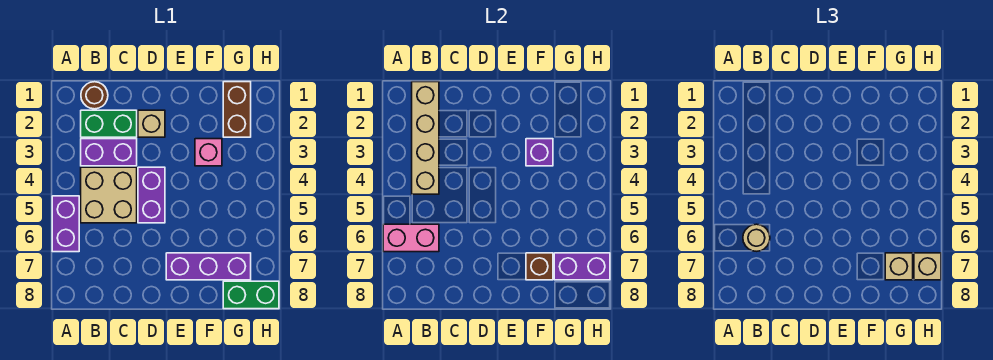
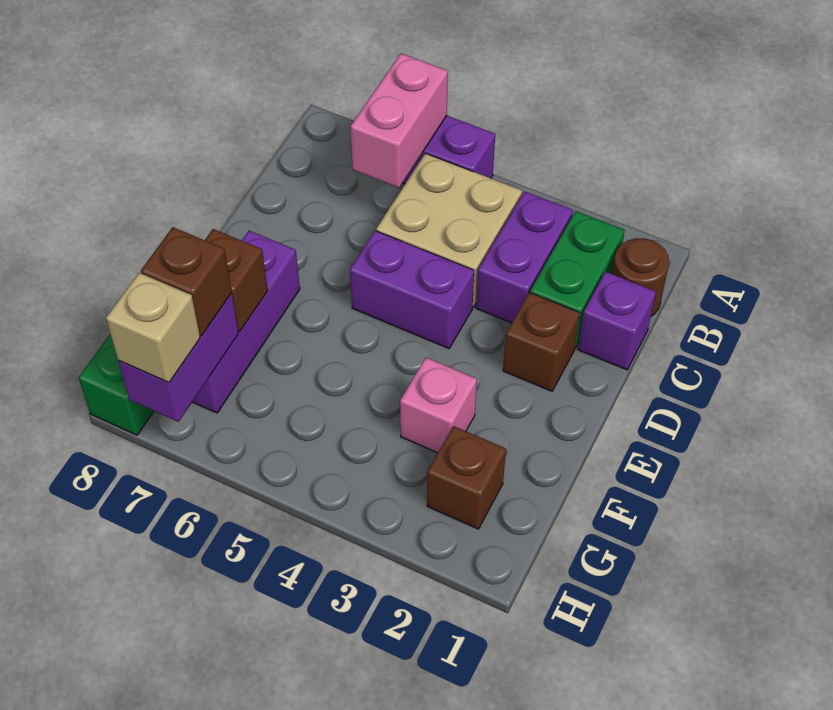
tan 1x4 brick [412,82,439,194] -> none
tan 1x1 round brick [743,224,770,251] -> none
tan 1x1 brick [138,110,165,137] -> brown 1x1 brick [503,292,580,391]
purple 1x1 brick [526,139,553,166] -> purple 1x1 brick moved to [578,272,656,370]
brown 1x2 brick [223,82,251,137] -> brown 1x1 brick [427,426,506,529]
tan 1x1 brick [885,253,913,280] -> brown 1x1 brick [141,227,232,335]

